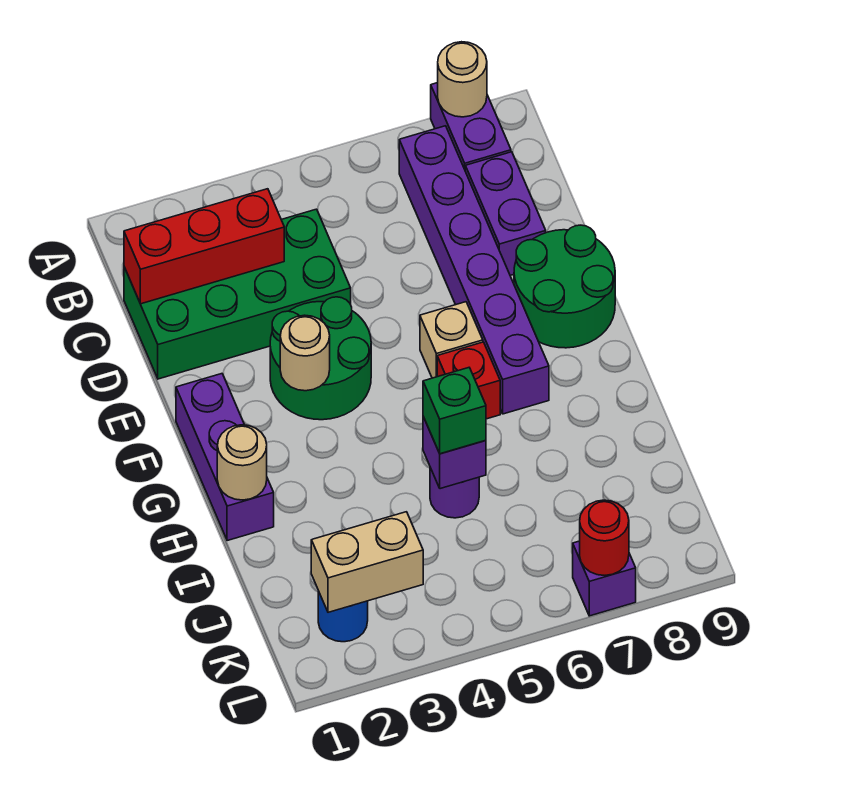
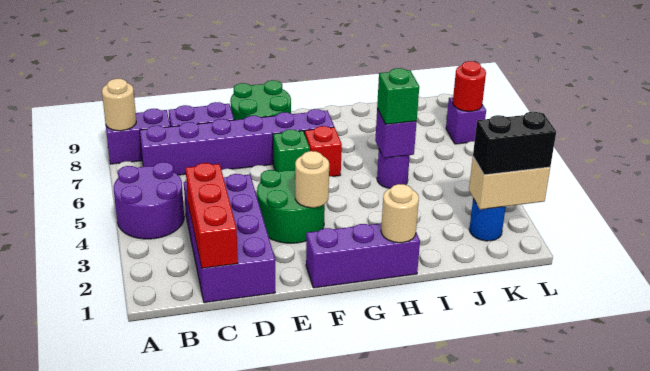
none -> purple 2x2 round brick [114,162,184,239]
green 2x4 brick [124,209,351,379] -> purple 2x4 brick [184,174,275,303]
tan 1x1 brick [420,302,483,378] -> green 1x1 brick [273,129,310,172]
tan 1x2 brick [311,512,423,612] -> tan 1x2 brick turned to [469,157,550,210]
none -> black 1x2 brick [473,112,556,175]

